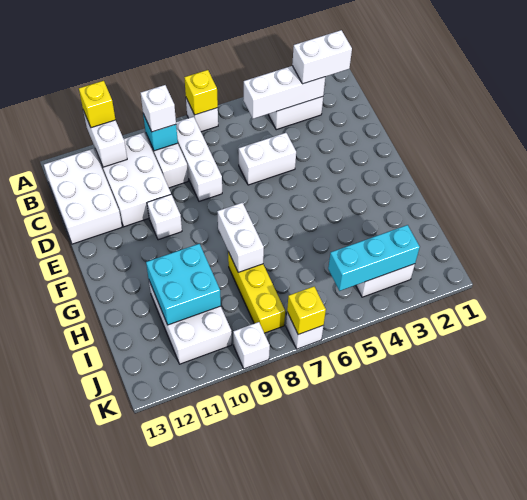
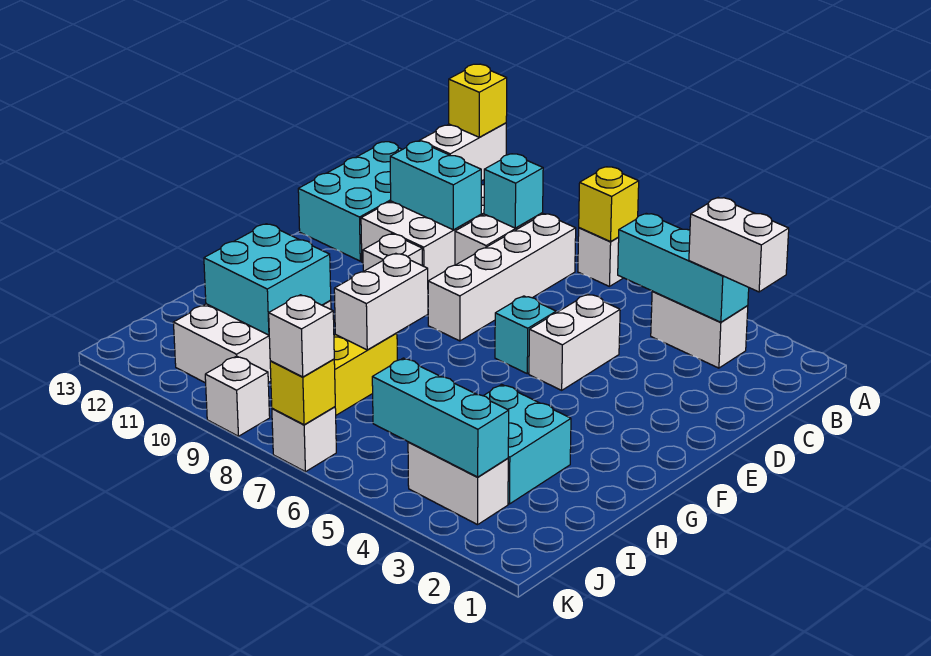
white 1x3 brick [243,66,325,119] -> cyan 1x3 brick [618,213,749,322]
white 1x3 brick [176,117,222,201] -> white 1x4 brick [428,214,576,341]
white 1x1 brick [141,85,176,132] -> white 1x1 brick moved to [269,295,334,377]
white 2x3 brick [44,148,122,244] -> cyan 2x3 brick [298,142,402,261]
none -> cyan 1x2 brick [390,141,481,230]
white 1x2 brick [239,133,296,185] -> white 1x2 brick turned to [529,294,620,390]
none -> cyan 1x1 brick [495,296,556,374]
none -> cyan 2x2 brick [484,384,571,504]

